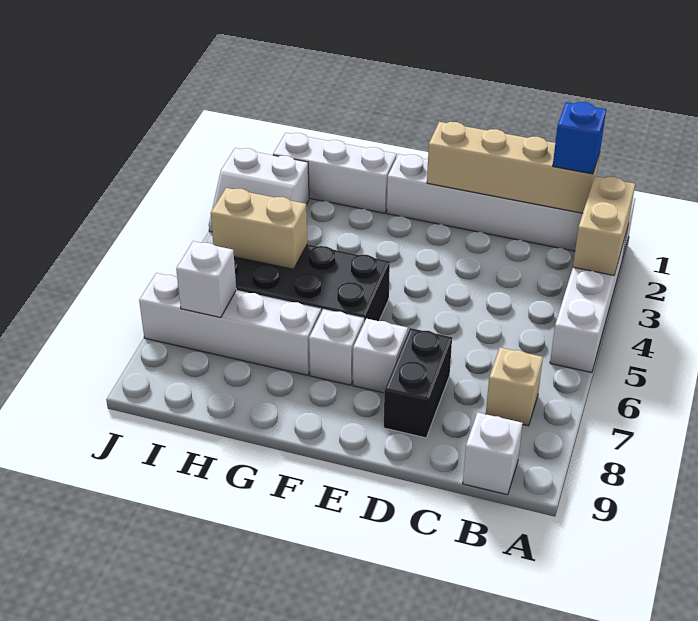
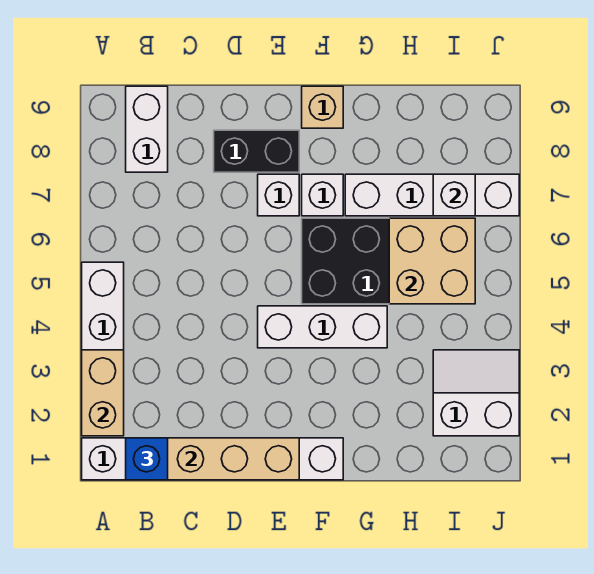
tan 1x1 brick [486,348,543,426] -> tan 1x1 brick moved to [302,86,343,128]
white 1x1 brick [463,412,523,495] -> white 1x2 brick [126,86,168,172]
black 1x2 brick [384,328,452,438] -> black 1x2 brick turned to [214,130,299,172]
white 1x3 brick [273,133,397,213] -> white 1x3 brick moved to [258,306,387,348]
tan 1x2 brick [211,188,307,269] -> tan 2x2 brick [389,218,475,304]

